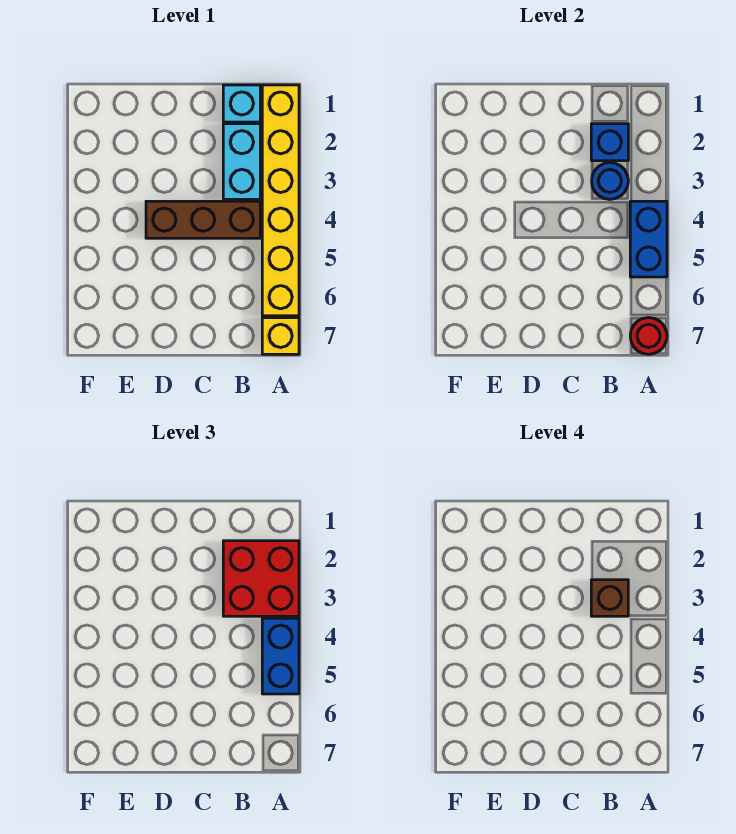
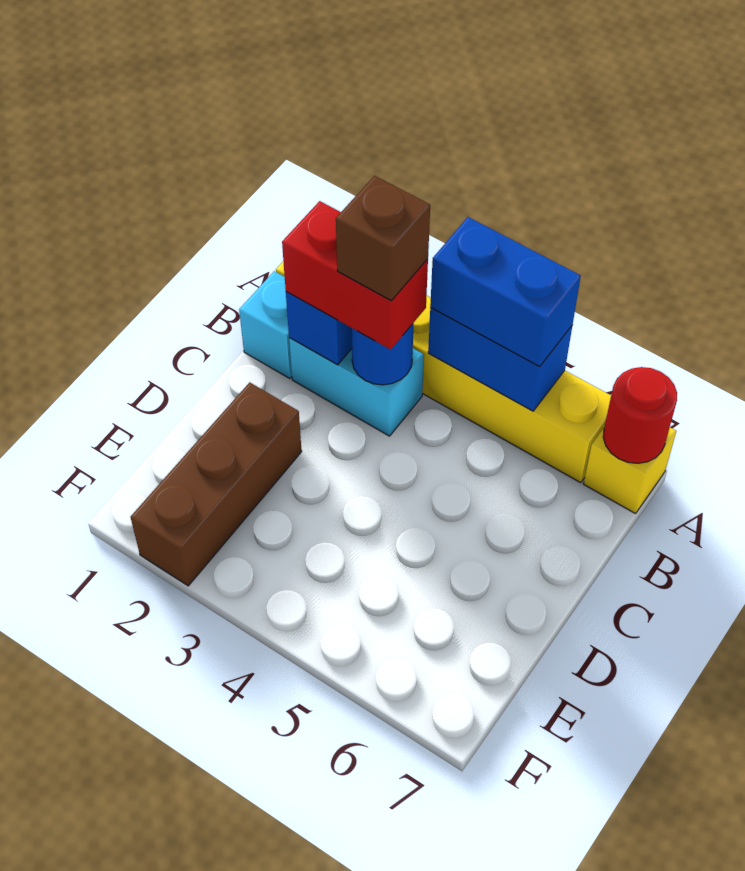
red 2x2 brick [223,541,299,616] -> red 1x2 brick [282,201,428,349]
brown 1x3 brick [146,201,260,238] -> brown 1x3 brick moved to [131,382,302,586]

